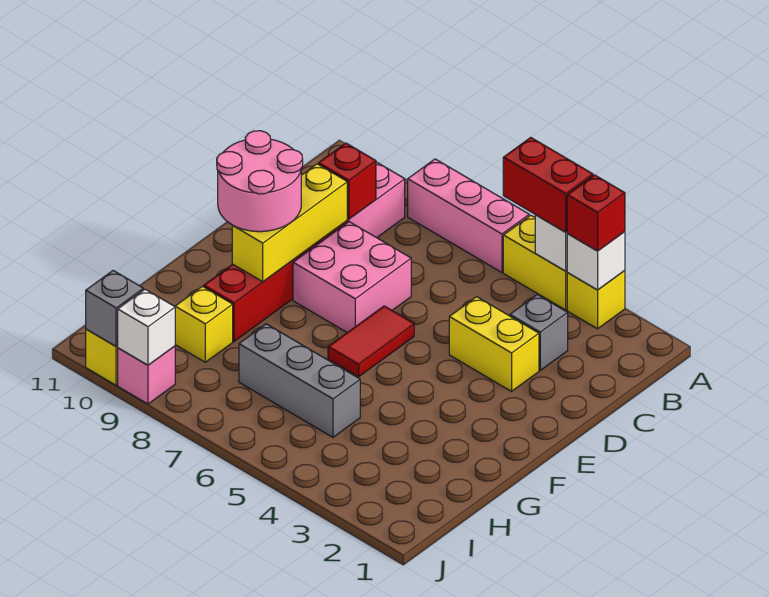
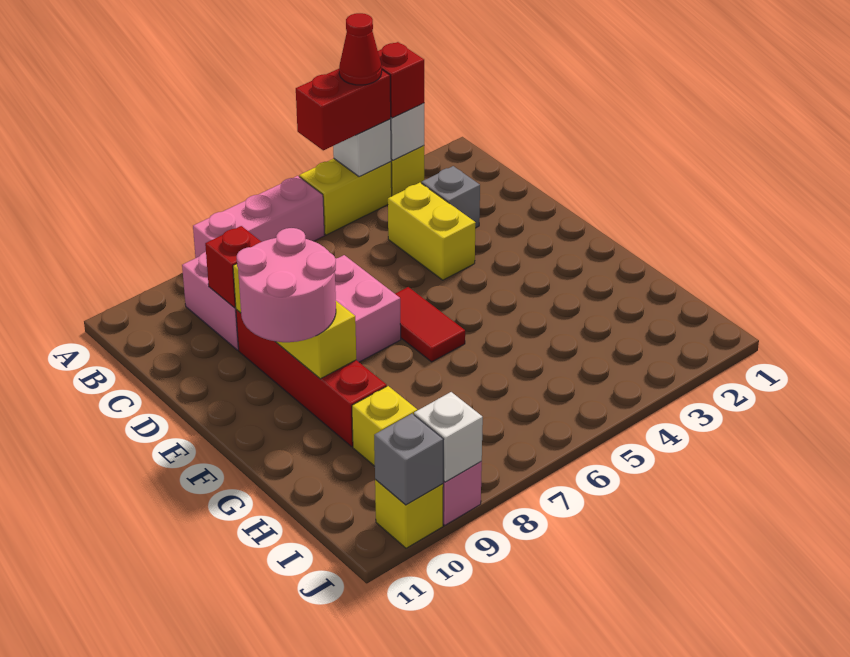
none -> red 1x1 cone [339,13,382,85]
yellow 1x2 brick [449,297,539,391] -> yellow 1x2 brick turned to [388,183,476,280]
grey 1x3 brick [239,324,360,437] -> none

